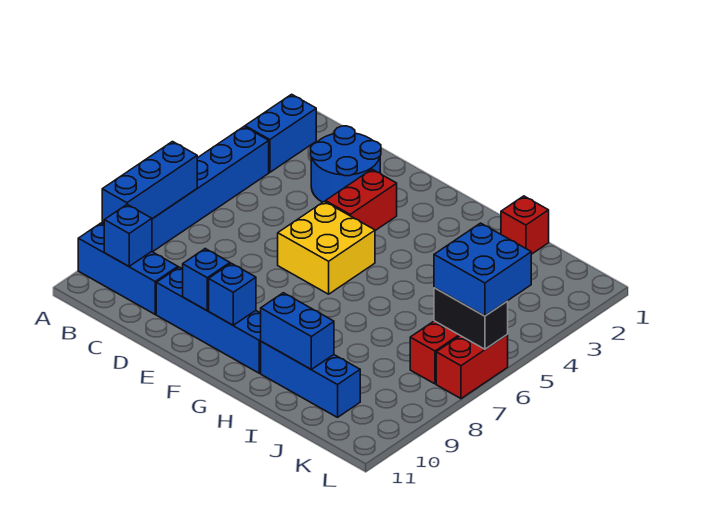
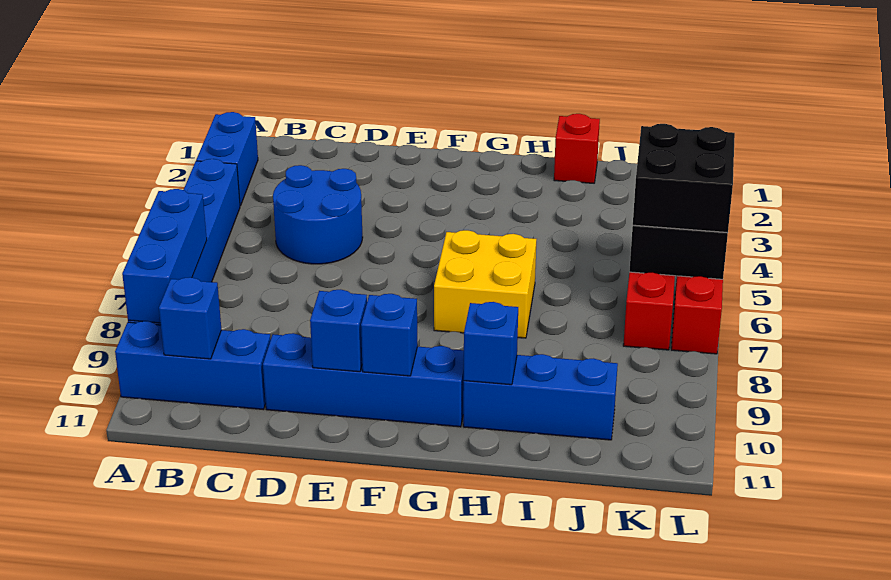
blue 2x2 round brick [311,126,381,202] -> blue 2x2 round brick moved to [273,165,363,264]
red 1x2 brick [325,169,397,231] -> none
yellow 2x2 brick [278,201,375,294] -> yellow 2x2 brick moved to [434,230,536,338]
blue 1x2 brick [261,293,334,369] -> blue 1x1 brick [464,302,518,385]
blue 2x2 brick [434,223,531,316] -> black 2x2 brick [633,124,735,233]

